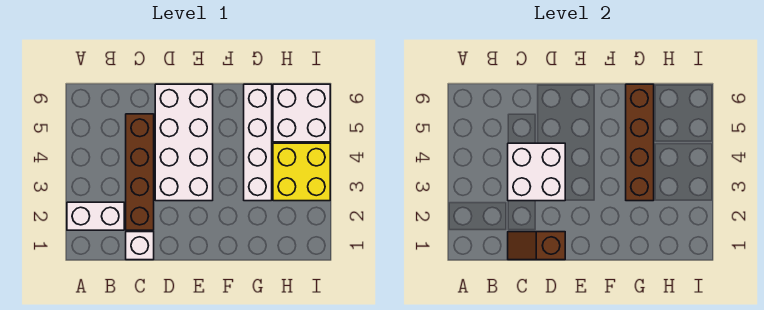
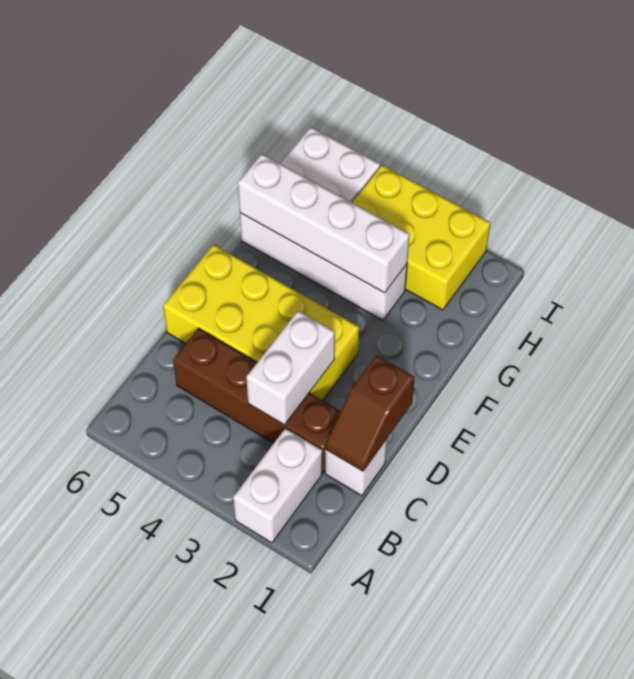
white 2x2 brick [508,143,565,201] -> white 1x2 brick [246,311,335,425]
white 2x4 brick [155,84,213,201] -> yellow 2x4 brick [163,245,359,401]
brown 1x4 brick [626,84,654,201] -> white 1x4 brick [238,154,410,293]
yellow 2x2 brick [273,143,330,201] -> yellow 2x3 brick [352,165,490,310]

